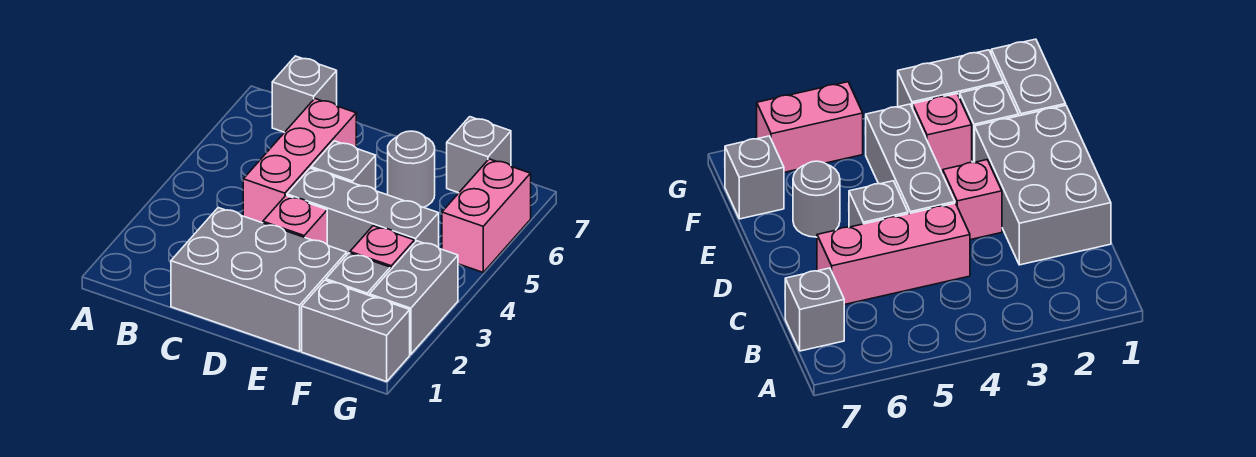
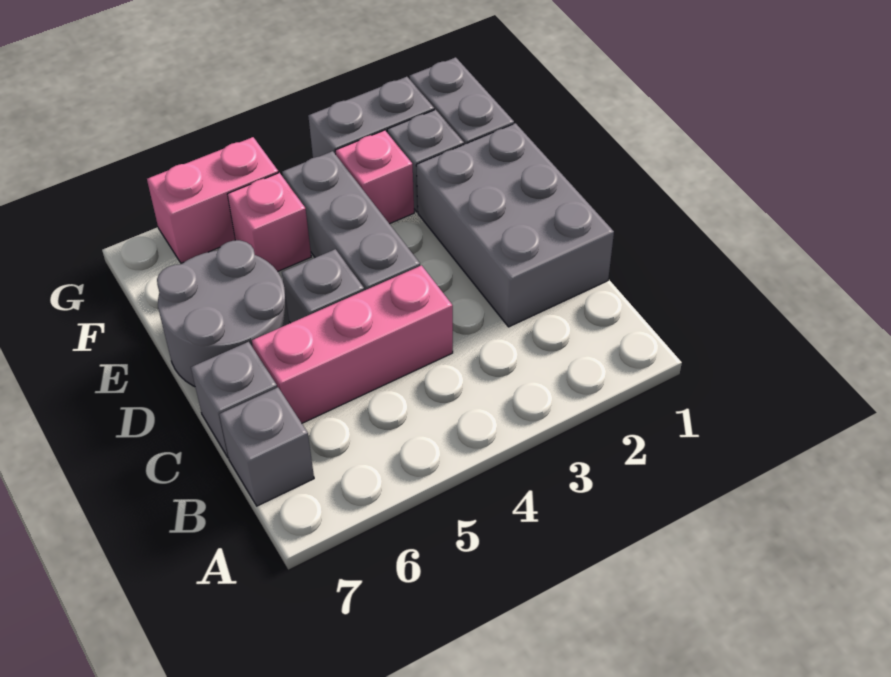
pink 1x1 brick [263,196,327,244] -> pink 1x1 brick moved to [227,173,311,271]
grey 1x1 round brick [388,131,435,207] -> grey 2x2 round brick [157,240,289,387]
grey 1x1 brick [447,117,511,193] -> grey 1x1 brick moved to [191,342,277,458]

